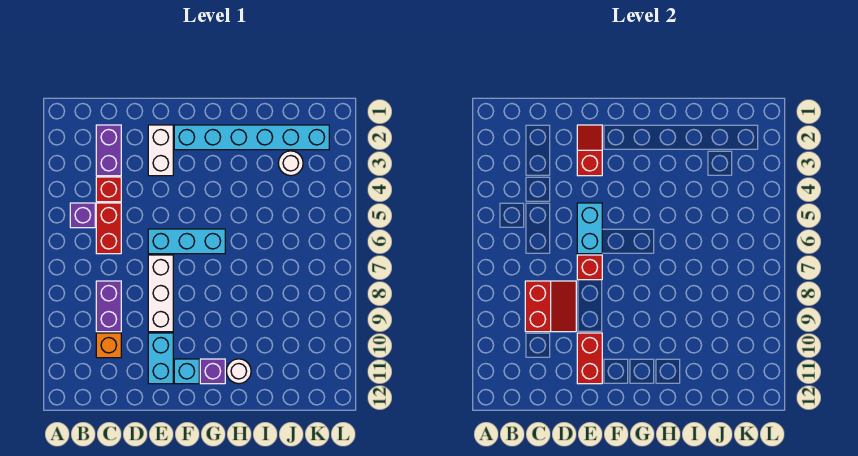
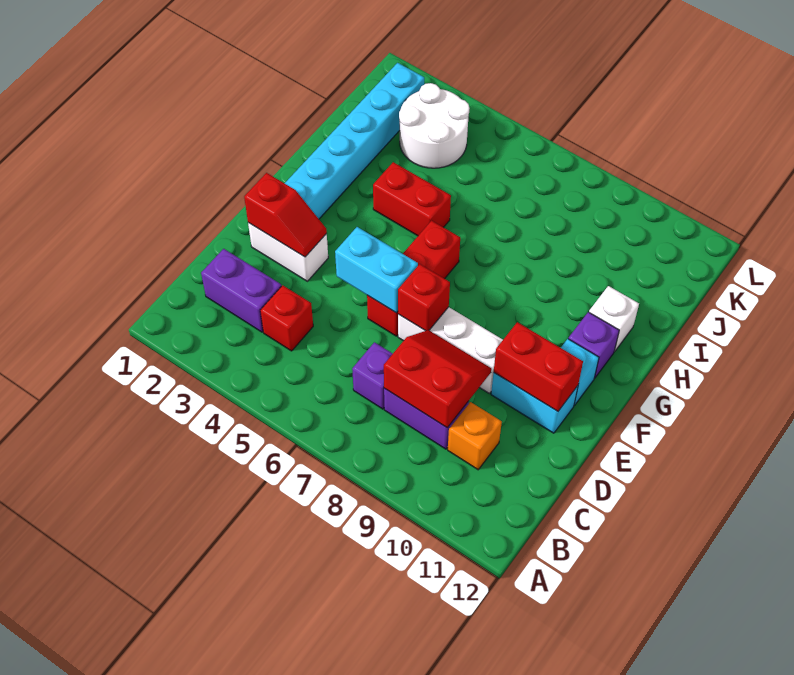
purple 1x1 brick [70,203,95,228] -> purple 1x1 brick moved to [352,342,393,409]
red 1x2 brick [96,203,121,254] -> red 1x2 brick moved to [373,162,451,236]
red 1x2 slope [577,125,602,176] -> red 1x2 slope turned to [244,173,327,257]
cyan 1x3 brick [148,229,225,254] -> red 1x3 brick [367,221,460,336]
white 1x1 round brick [226,359,251,384] -> white 1x1 brick [589,286,639,352]
white 1x1 round brick [278,151,303,176] -> white 2x2 round brick [399,83,469,168]

